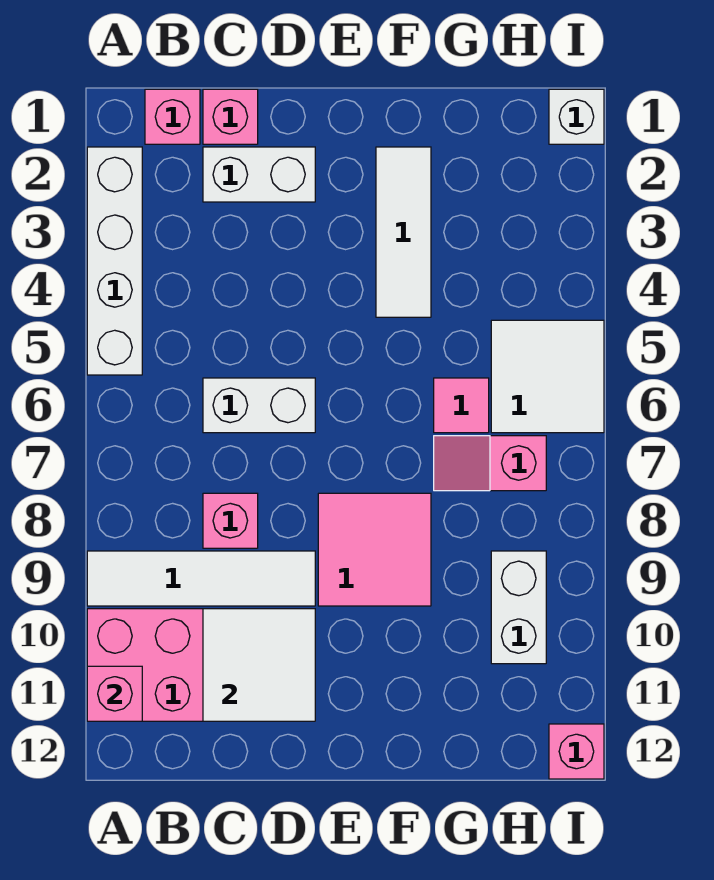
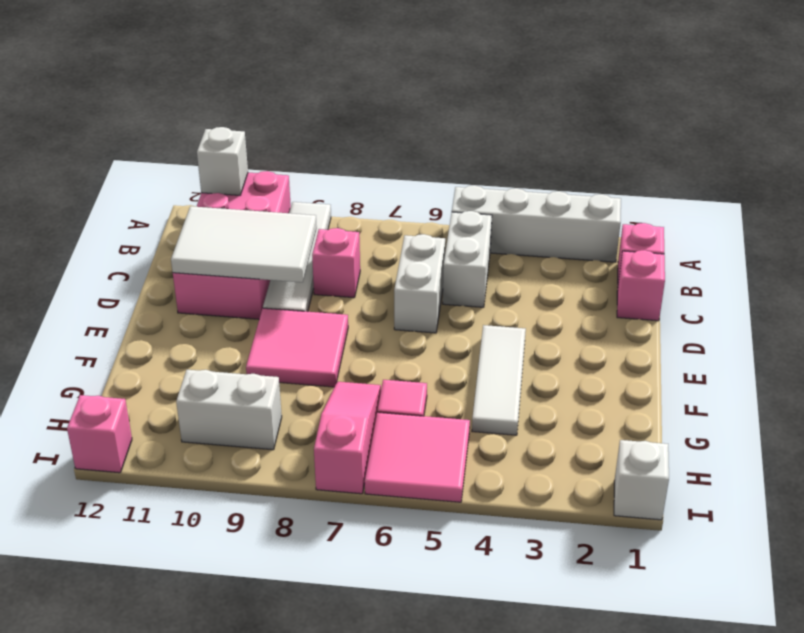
pink 1x1 brick [87,666,142,721] -> white 1x1 brick [197,127,248,195]
white 1x2 brick [203,147,315,202] -> white 1x2 brick moved to [443,211,492,307]
white 2x2 tile [203,609,315,721] -> white 2x3 tile [171,206,317,282]
white 1x3 tile [376,147,431,317] -> white 1x3 tile turned to [472,325,526,435]
pink 1x2 slope [434,436,546,491] -> pink 1x3 slope [314,382,381,494]
white 2x2 tile [491,320,604,433] -> pink 2x2 tile [365,412,470,502]

